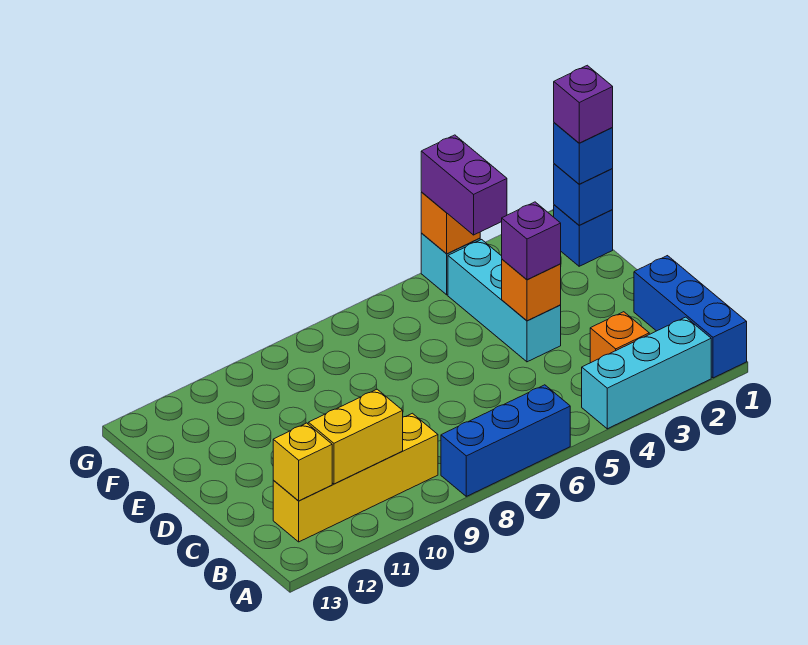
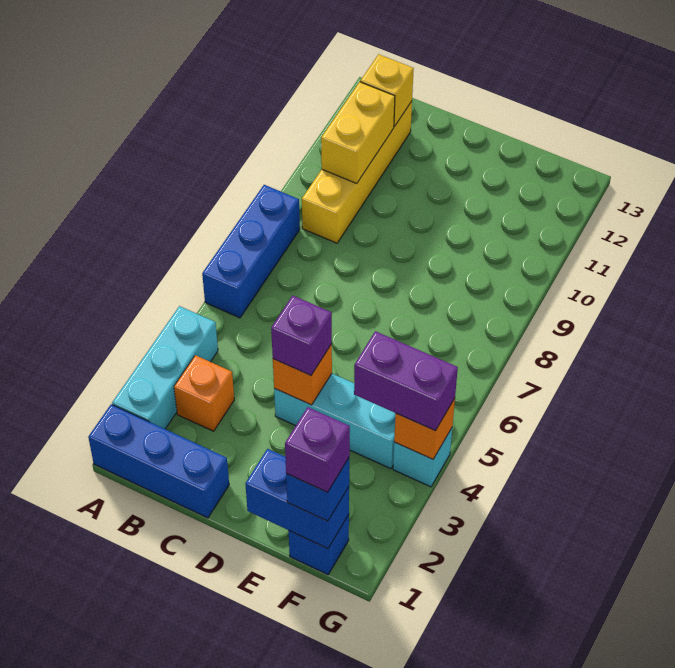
blue 1x1 brick [554,164,613,225] -> blue 1x2 brick [245,449,349,549]

